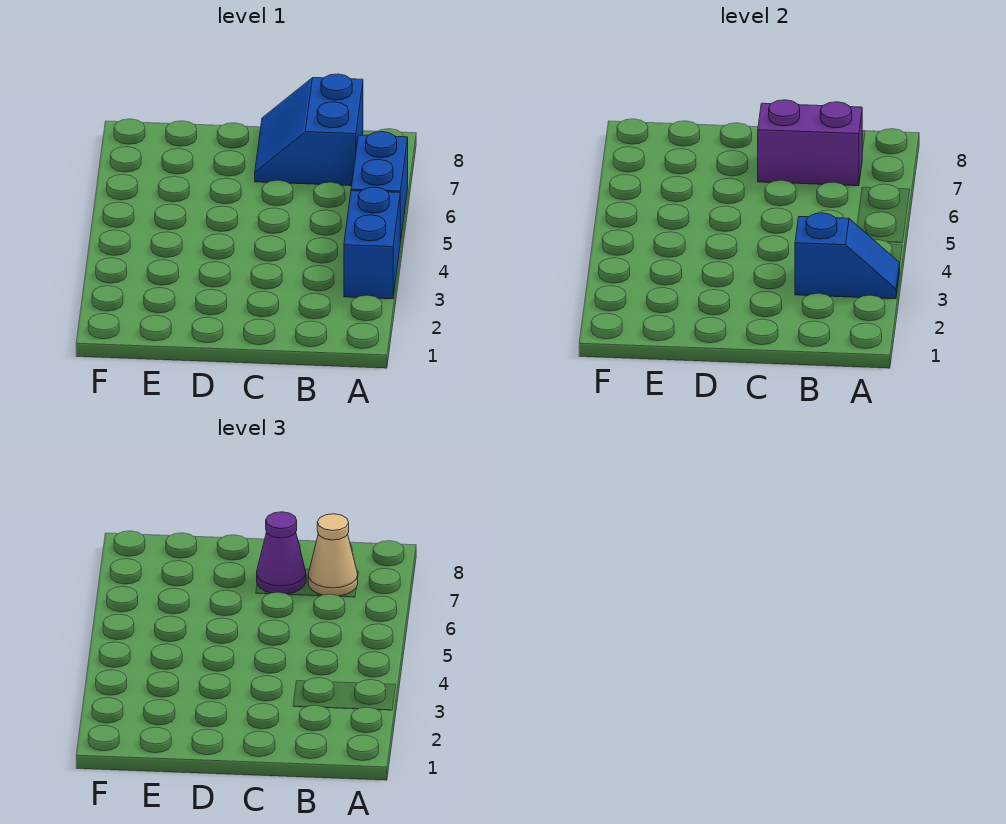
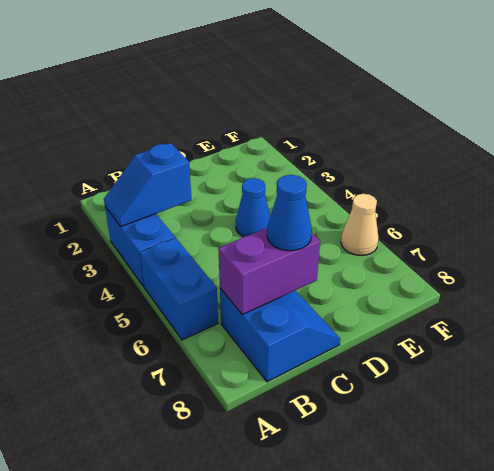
tan 1x1 cone [308,514,358,596] -> tan 1x1 cone moved to [341,194,379,255]
purple 1x1 cone [257,512,306,594] -> blue 1x1 cone [267,175,312,251]
none -> blue 1x1 cone [236,178,270,237]

